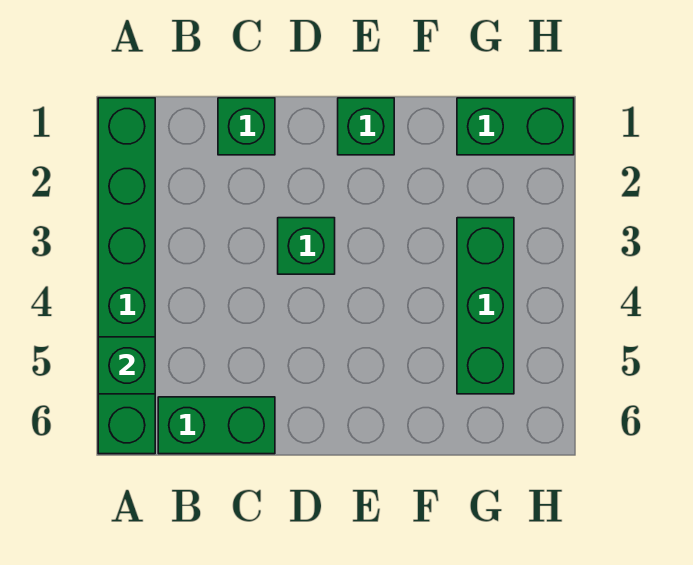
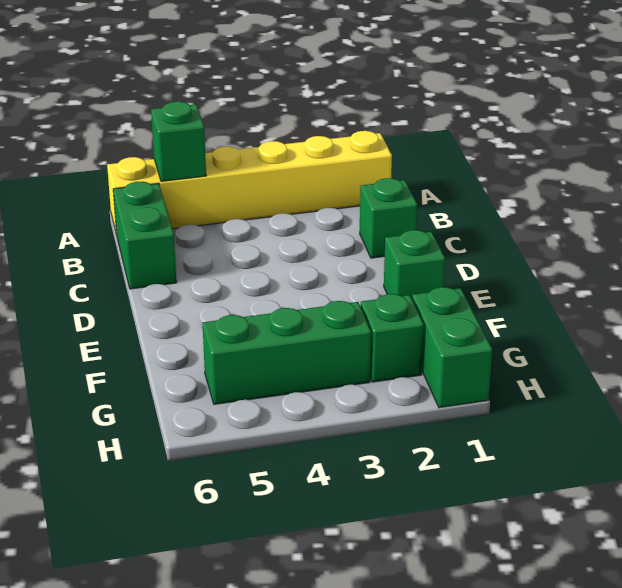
green 1x6 brick [98,98,155,454] -> yellow 1x6 brick [107,131,392,235]
green 1x1 brick [278,218,335,274] -> green 1x1 brick moved to [361,294,424,382]

